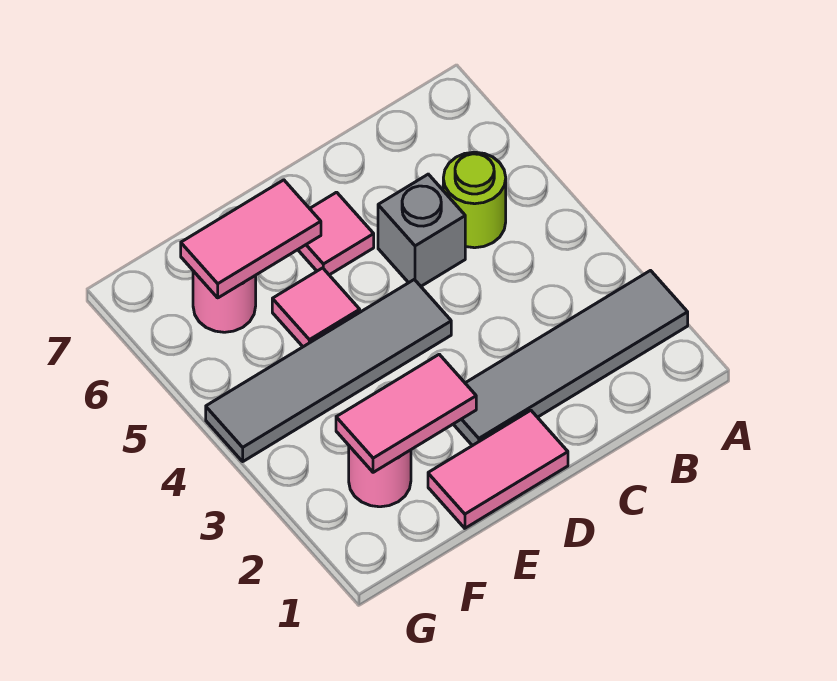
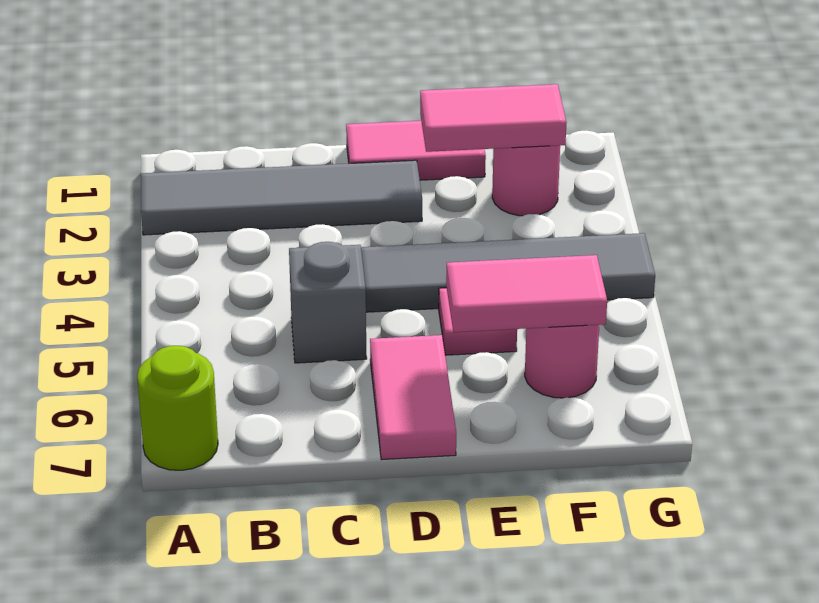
lime 1x1 round brick [443,152,506,248] -> lime 1x1 round brick moved to [137,346,218,470]
pink 1x1 tile [298,192,374,275] -> pink 1x2 tile [370,335,456,460]

